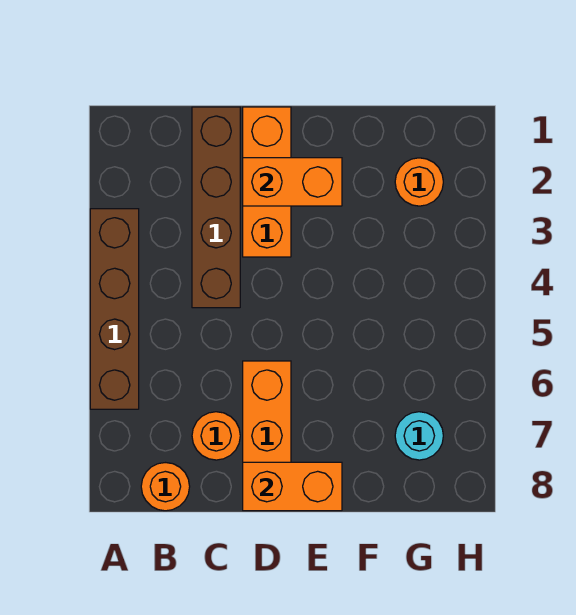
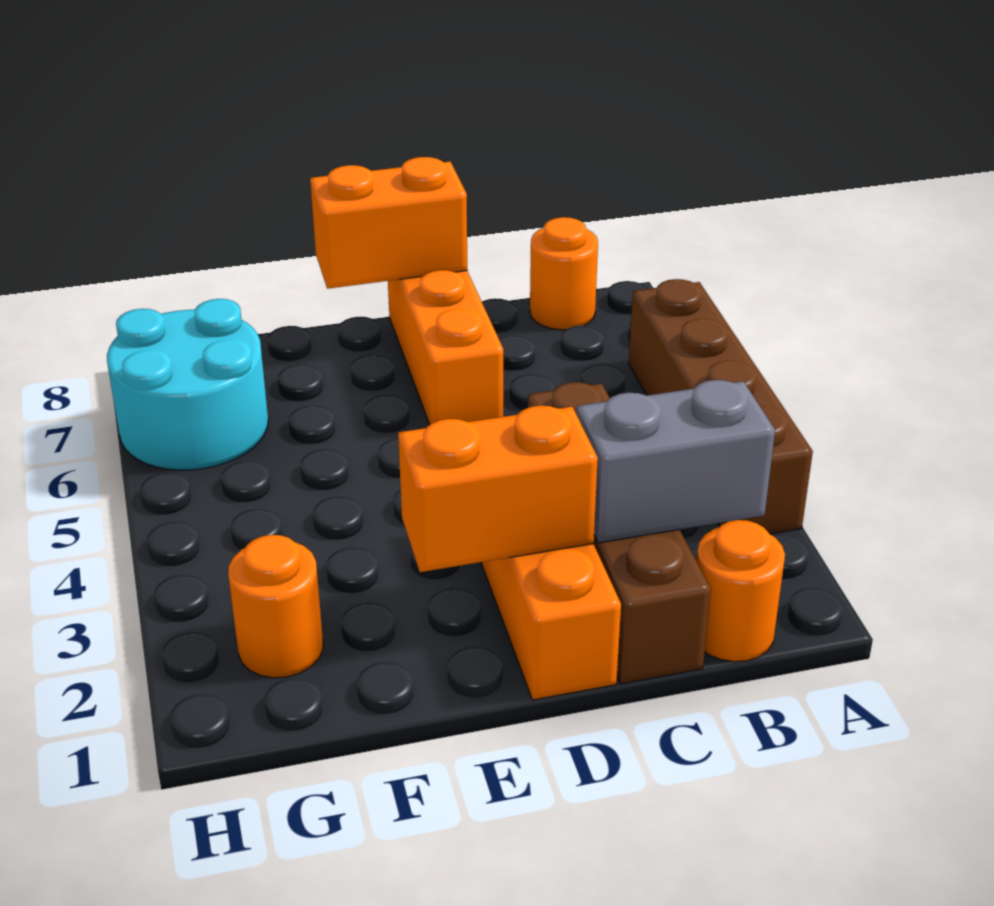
none -> grey 1x2 brick [576,380,775,543]
orange 1x1 round brick [192,412,240,460] -> orange 1x1 round brick moved to [697,520,785,662]
cyan 1x1 round brick [395,412,443,460] -> cyan 2x2 round brick [107,299,268,470]

